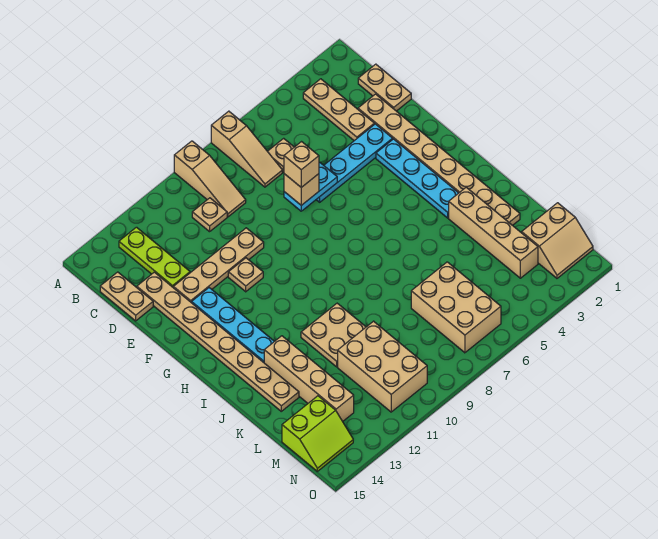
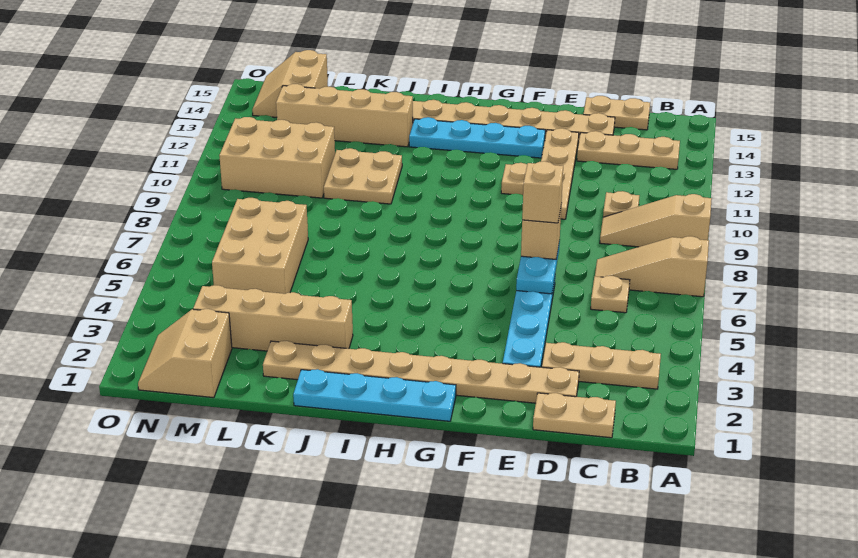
lime 1x3 plate [119,227,190,287] -> tan 1x3 plate [577,131,680,169]
cyan 1x4 plate [376,139,458,218] -> cyan 1x4 plate moved to [293,369,456,421]
tan 2x3 brick [411,262,501,353] -> tan 2x3 brick turned to [212,198,308,294]
lime 2x2 slope [282,396,353,471] -> tan 2x2 slope [252,50,328,117]

